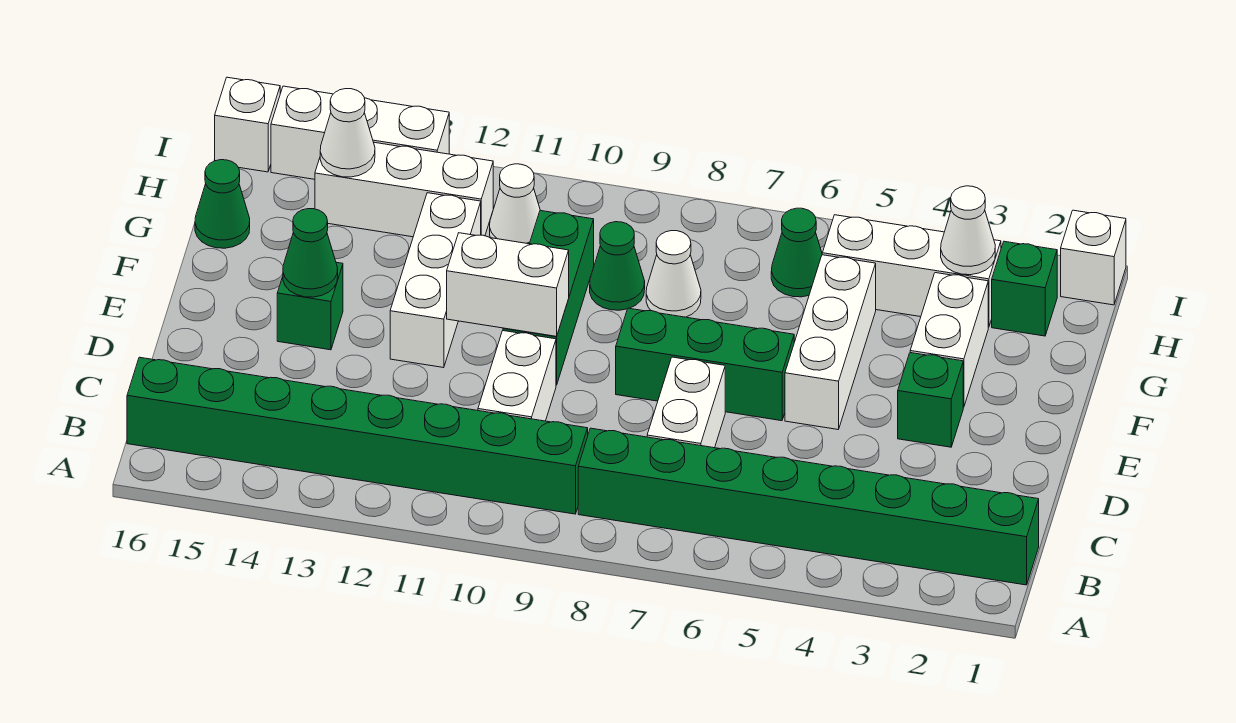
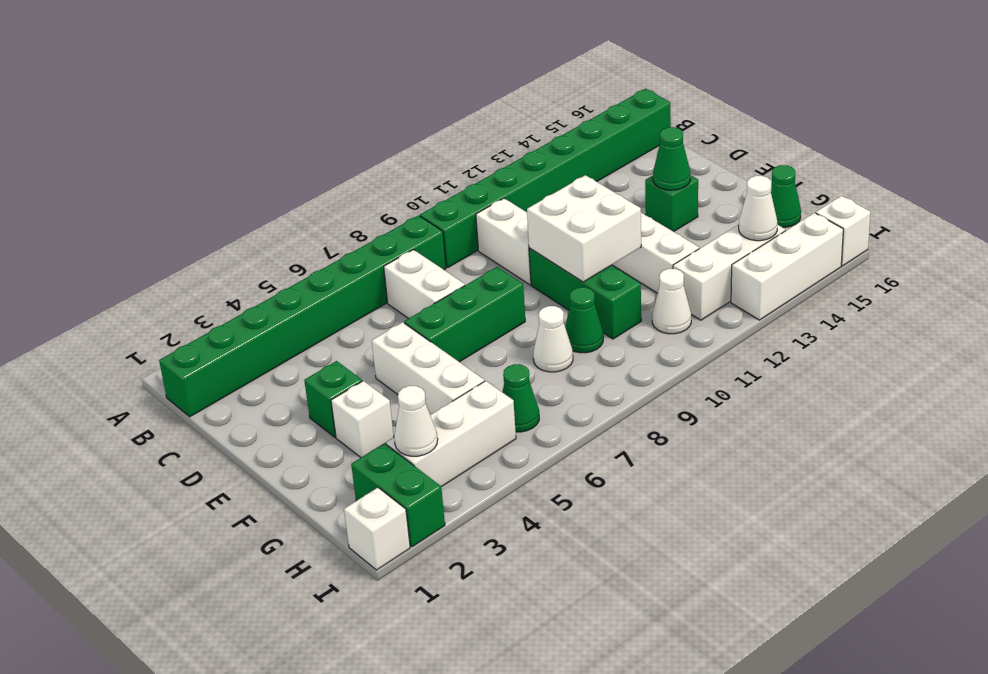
white 1x2 brick [447,233,569,336] -> white 2x2 brick [527,175,641,282]
white 1x2 brick [910,273,988,407] -> white 1x1 brick [331,381,394,457]
green 1x1 brick [992,241,1057,336] -> green 1x2 brick [351,443,445,547]

